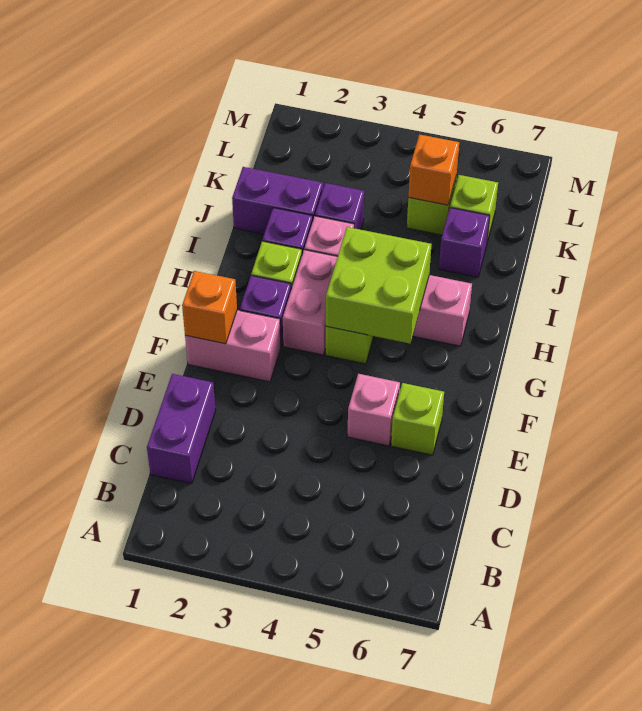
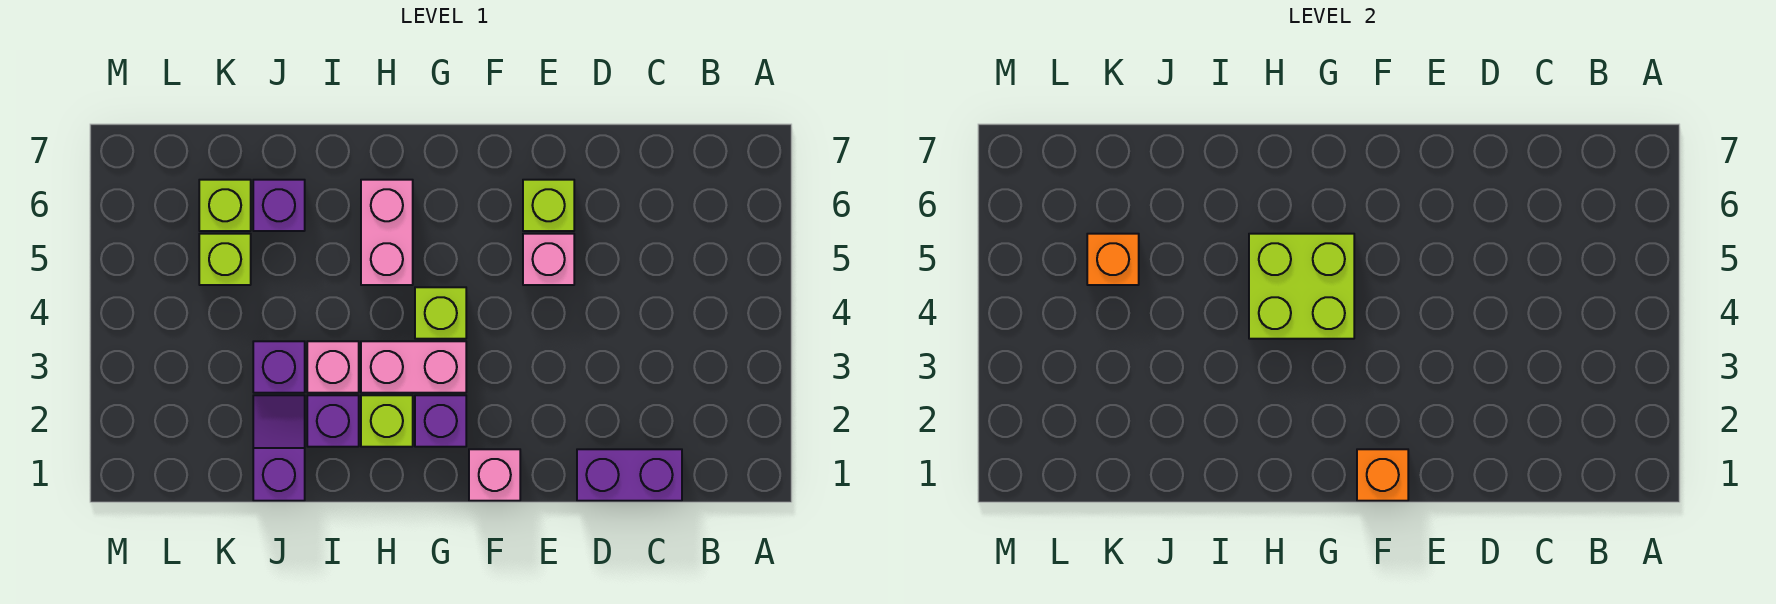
pink 1x2 brick [185,310,281,382] -> pink 1x1 brick [469,449,520,501]
purple 1x2 brick [232,167,323,234] -> purple 1x2 slope [253,395,305,501]

